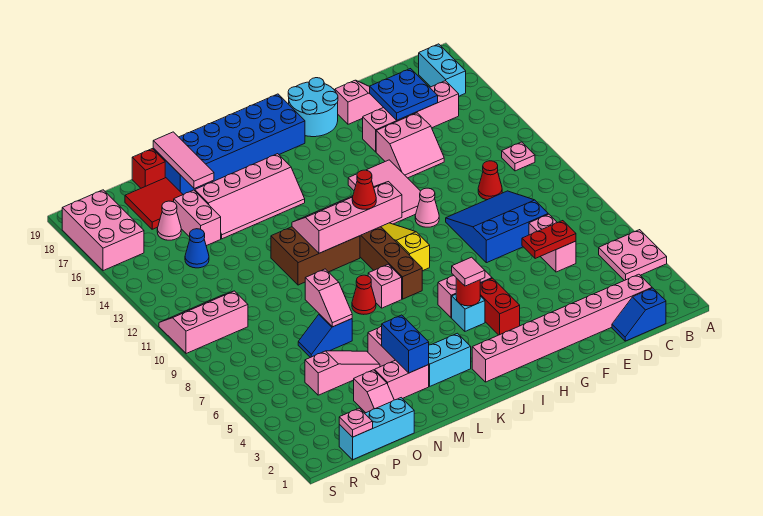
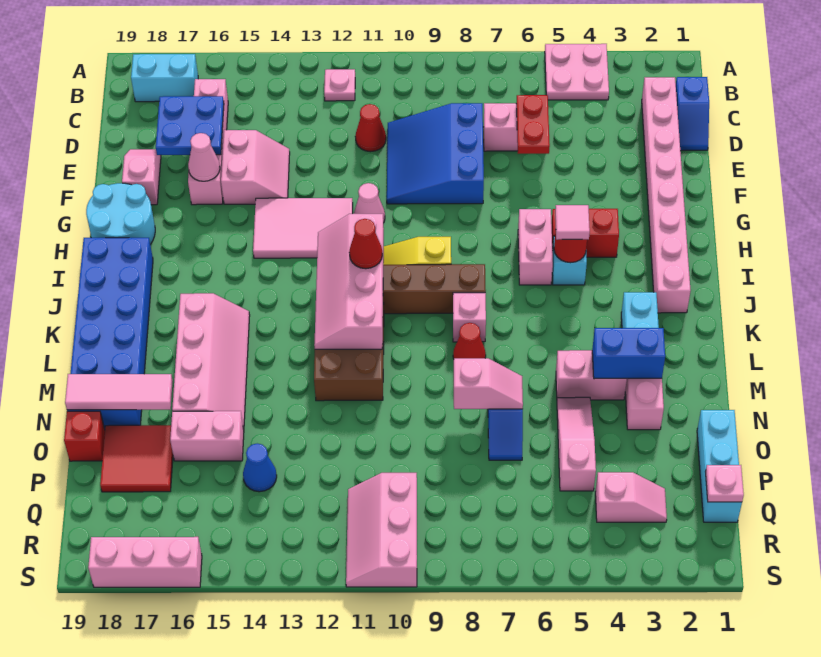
pink 1x2 slope [354,370,394,413] -> pink 1x2 slope moved to [595,472,667,522]
pink 1x1 cone [157,201,181,240] -> pink 1x1 cone moved to [188,133,220,181]
pink 2x3 brick [62,190,144,271] -> pink 1x3 brick [88,537,202,587]

